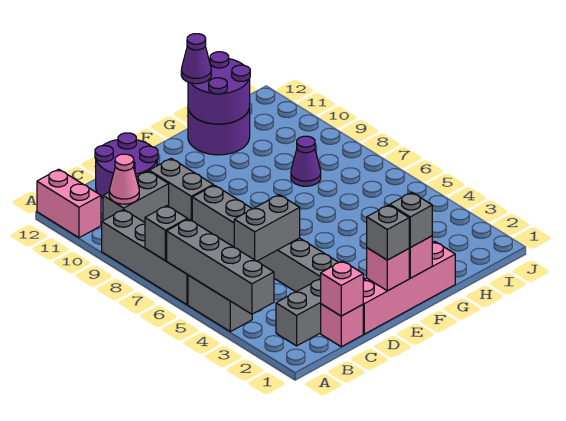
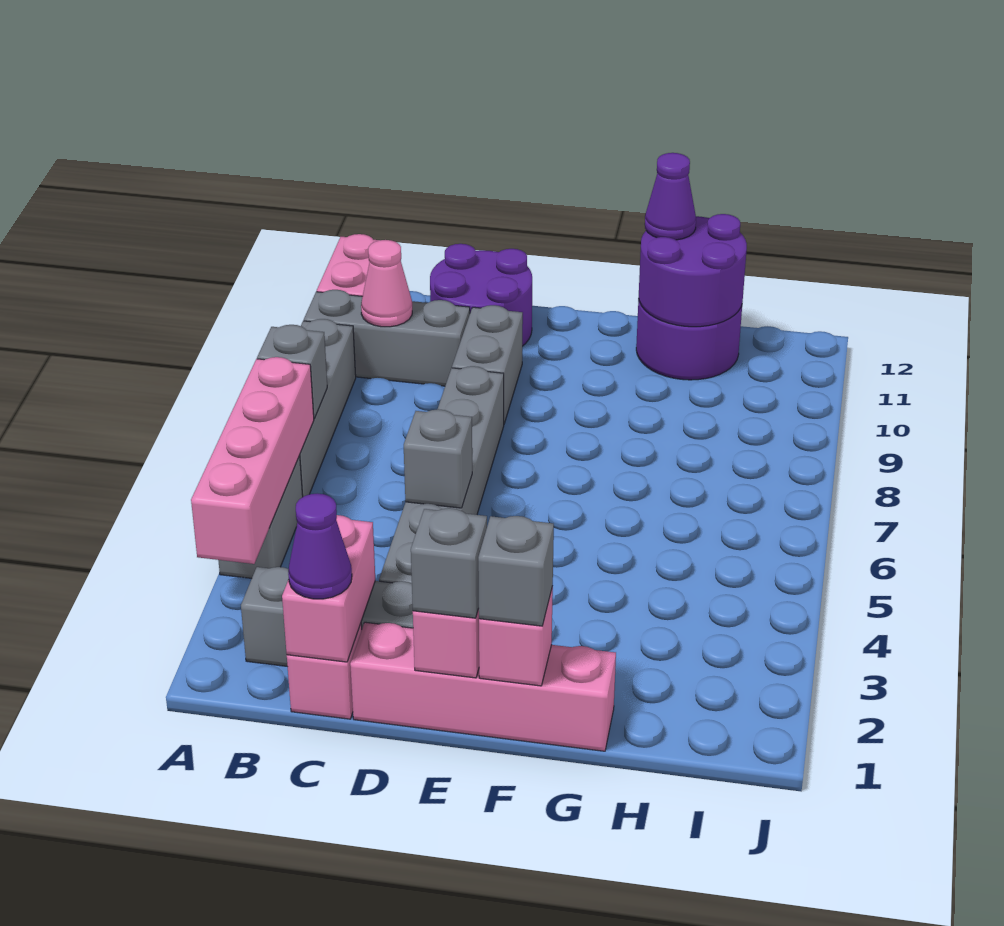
grey 1x4 brick [167,219,274,314] -> pink 1x4 brick [191,357,314,564]
grey 1x2 brick [103,171,169,222] -> grey 1x3 brick [304,290,470,386]
pink 1x1 brick [321,261,363,316] -> pink 1x2 brick [282,515,375,662]
grey 1x2 brick [234,195,300,261] -> grey 1x1 brick [404,409,472,508]
purple 1x1 cone [291,136,321,186] -> purple 1x1 cone moved to [288,493,352,599]

